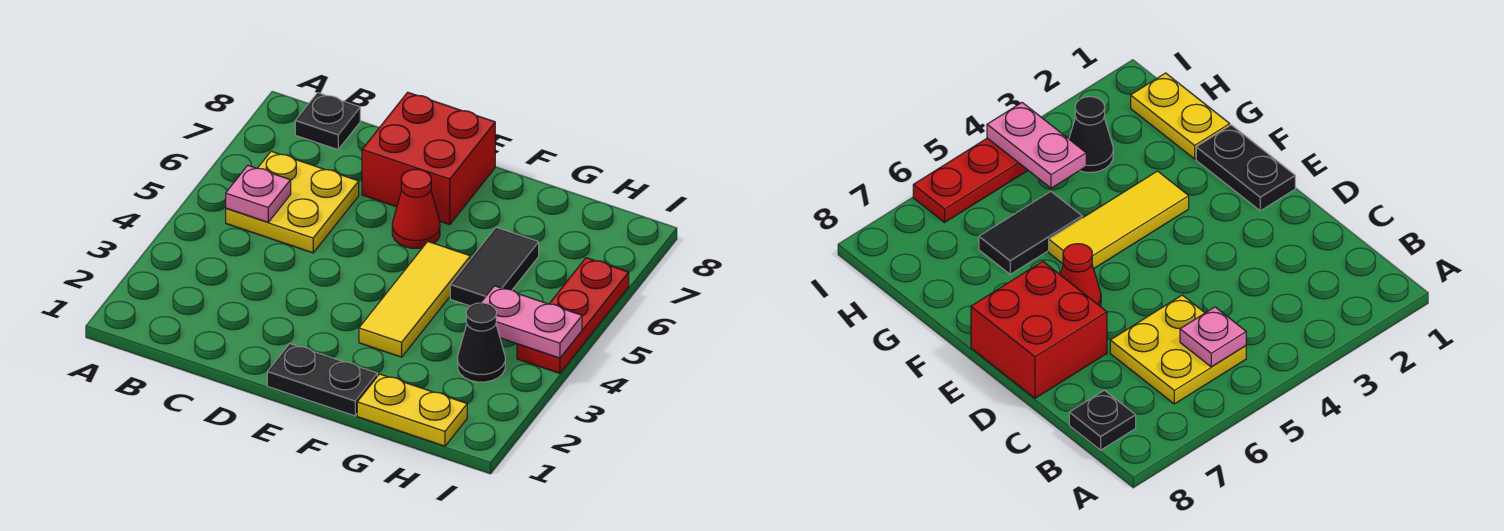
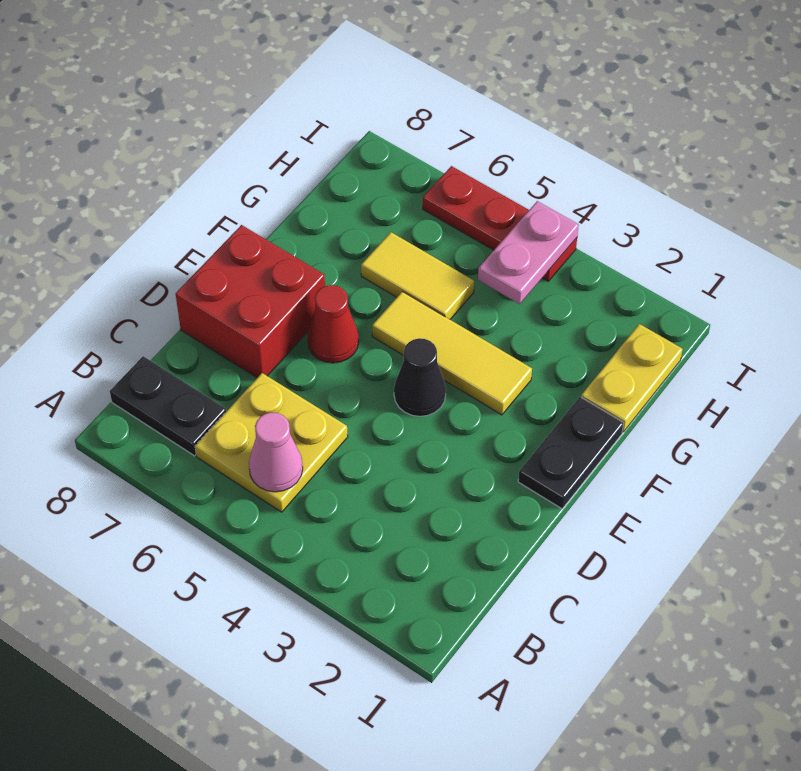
pink 1x1 plate [226,166,291,222] -> pink 1x1 cone [249,413,303,492]
black 1x1 plate [295,93,360,150] -> black 1x2 plate [110,356,226,456]
black 1x2 tile [450,227,539,306] -> yellow 1x2 tile [361,232,474,319]
black 1x1 cone [458,303,505,382] -> black 1x1 cone moved to [394,338,446,416]

